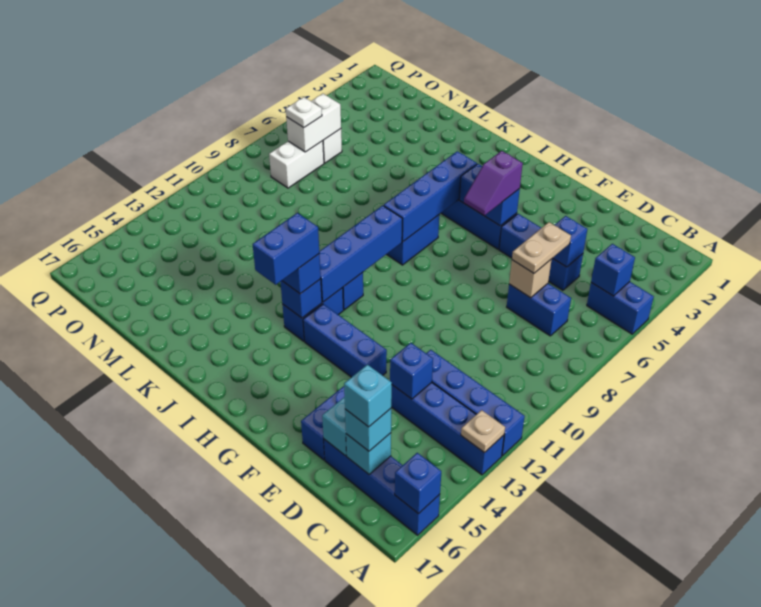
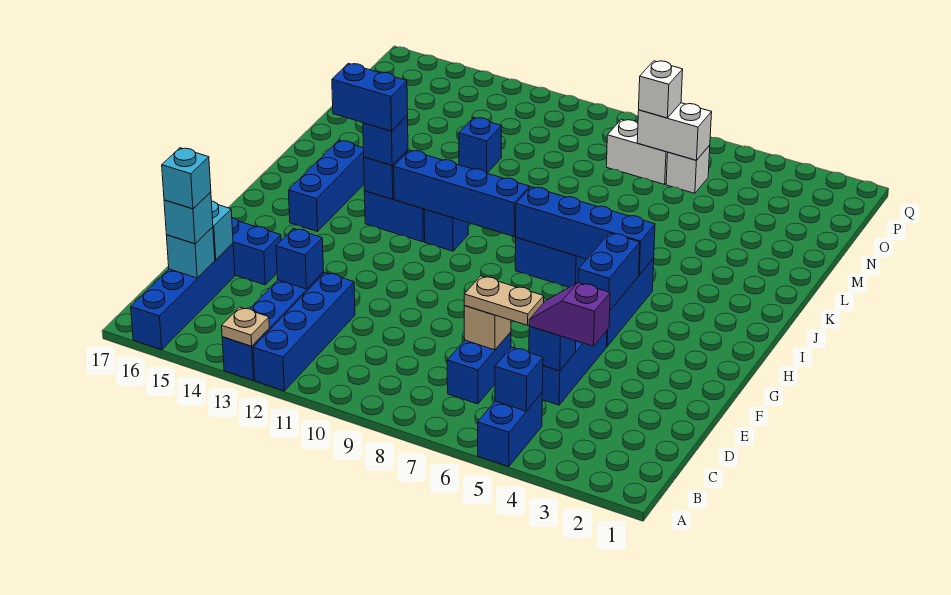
blue 1x1 brick [395,453,441,514] -> blue 1x1 brick moved to [459,118,501,173]
blue 1x3 brick [303,304,387,377] -> blue 1x3 brick moved to [289,140,364,232]
purple 1x2 slope [464,151,523,216] -> purple 1x2 slope moved to [529,283,610,346]
white 1x1 plate [286,97,322,127] -> white 1x1 brick [639,61,683,118]

